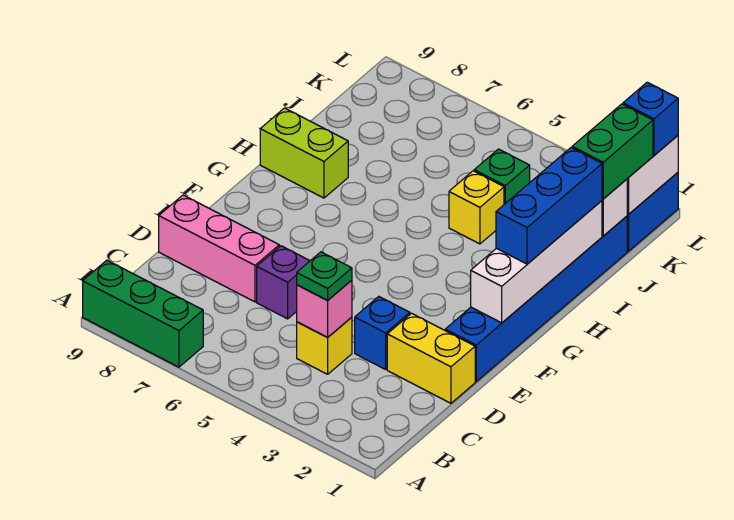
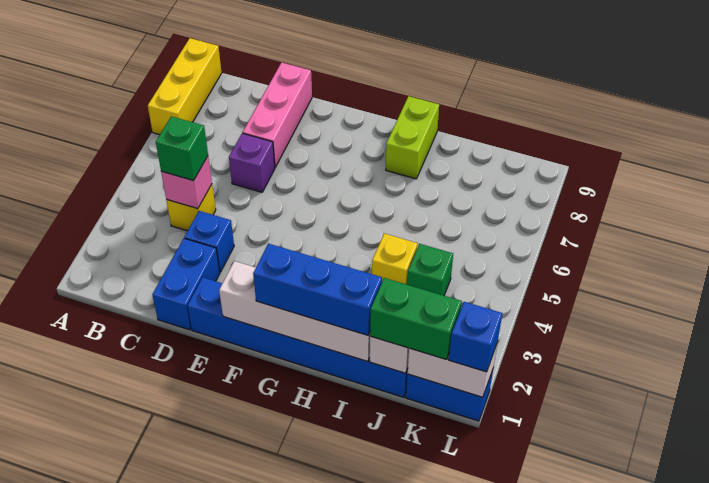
green 1x3 brick [83,260,203,367] -> yellow 1x3 brick [148,38,222,135]
green 1x1 plate [297,252,352,300] -> green 1x1 brick [156,116,208,181]
yellow 1x2 brick [387,313,475,403] -> blue 1x2 brick [153,238,220,330]

